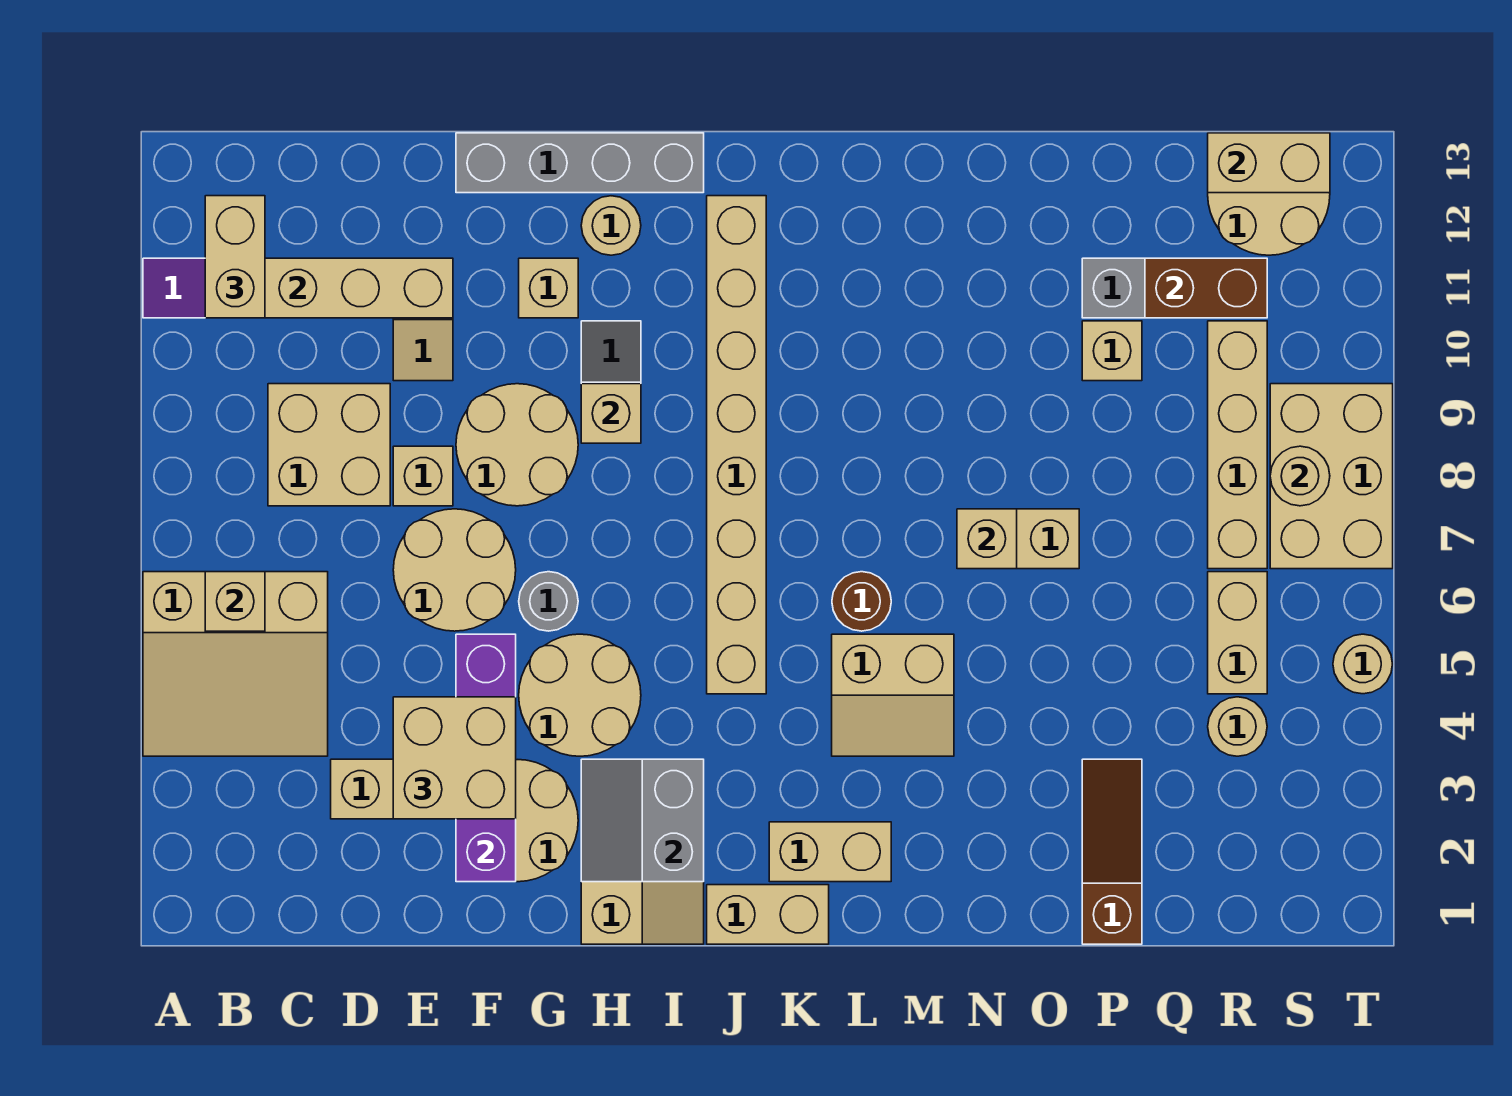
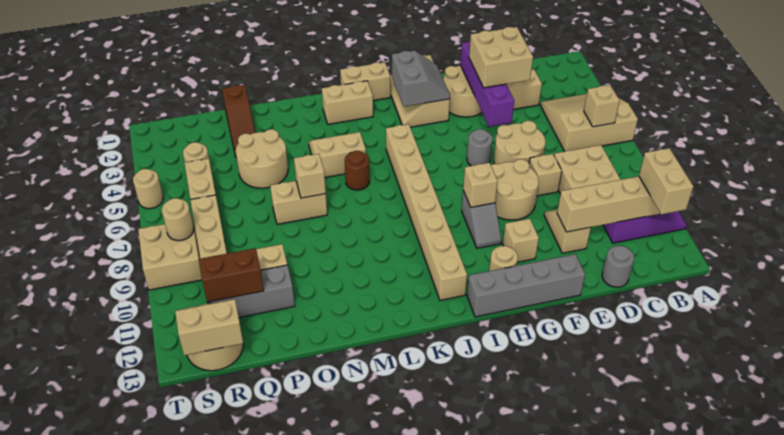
none -> grey 1x1 round brick [602,246,634,287]
tan 2x2 round brick [519,634,641,756] -> tan 2x2 round brick moved to [236,129,288,188]
tan 2x3 brick [1270,384,1393,569] -> tan 2x2 brick [138,221,202,290]

